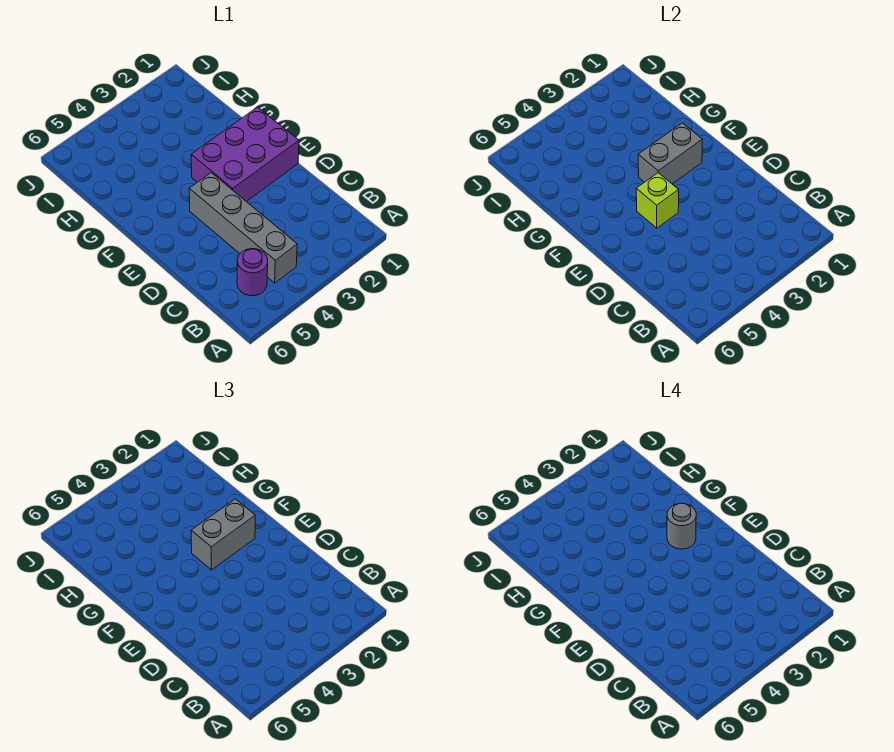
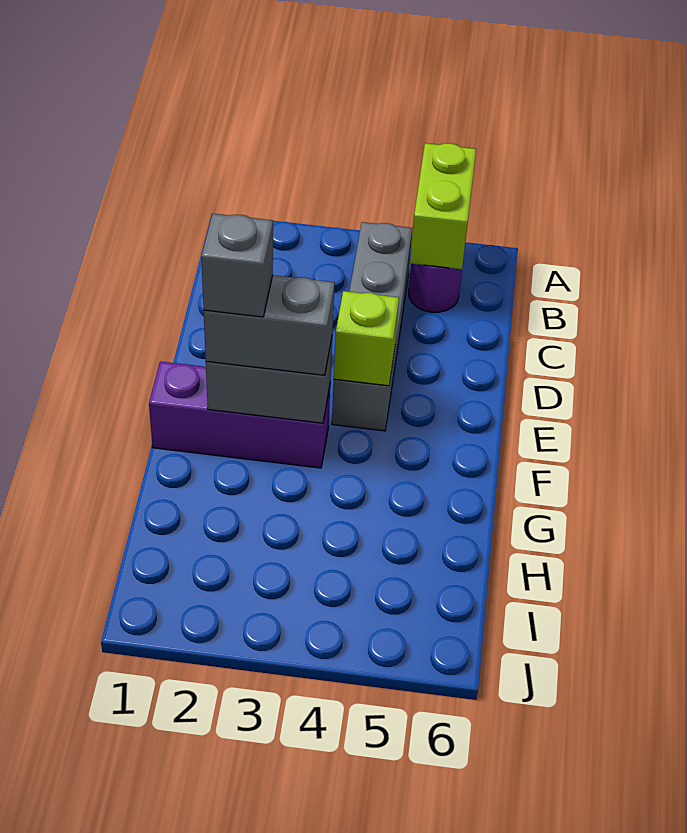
none -> lime 1x2 brick [410,143,476,269]
purple 2x3 brick [191,107,299,202] -> purple 1x3 brick [149,362,330,468]
grey 1x1 round brick [667,503,696,549] -> grey 1x1 brick [201,214,273,317]

